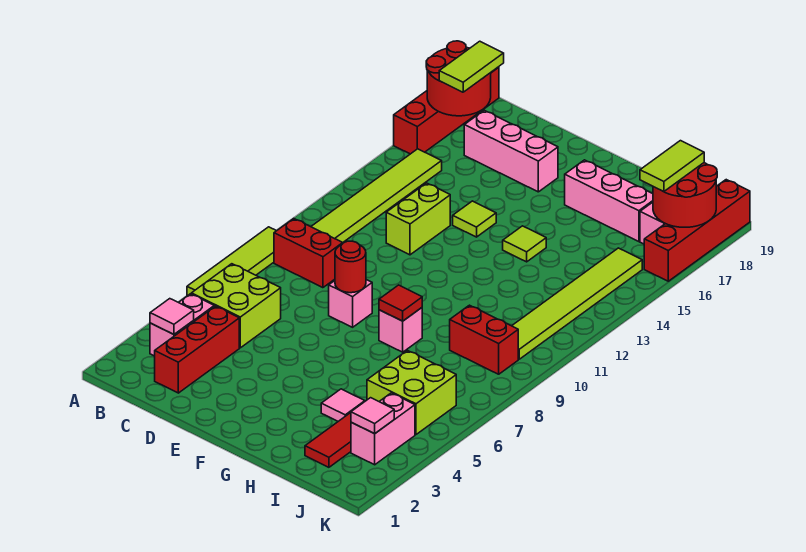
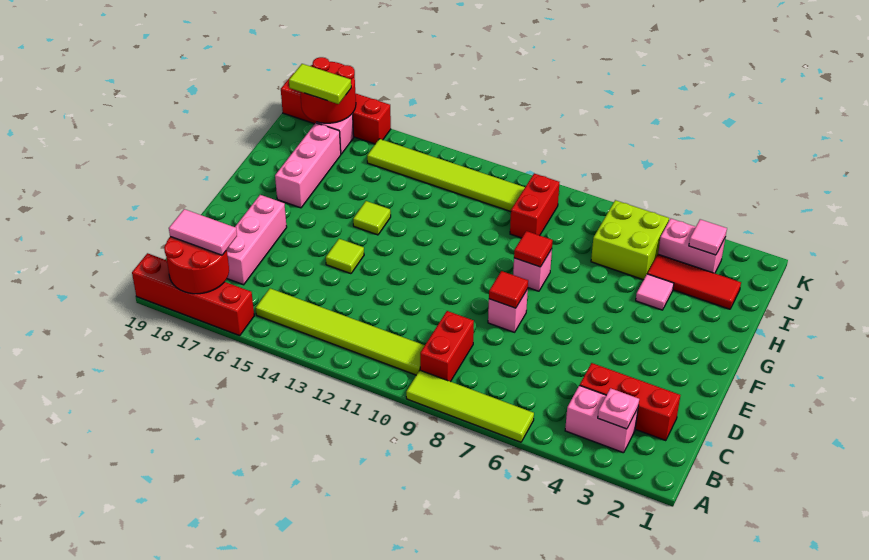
pink 1x1 tile [150,299,194,334] -> pink 1x1 plate [598,388,639,429]
lime 2x2 brick [191,264,281,348] -> none
lime 1x2 tile [439,41,504,92] -> pink 1x2 tile [169,209,237,255]
lime 1x2 brick [386,183,450,255] -> none
red 1x1 round brick [335,241,366,293] -> red 1x1 tile [489,271,528,308]

